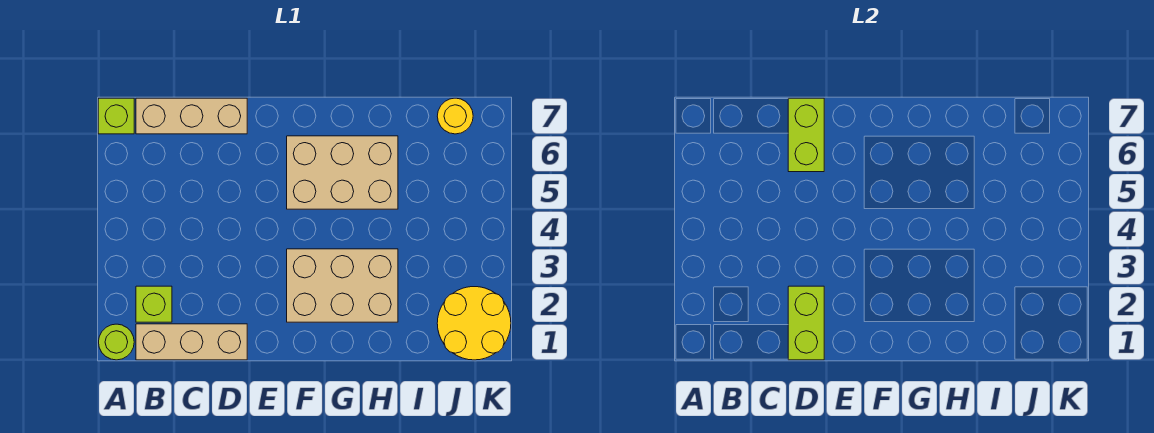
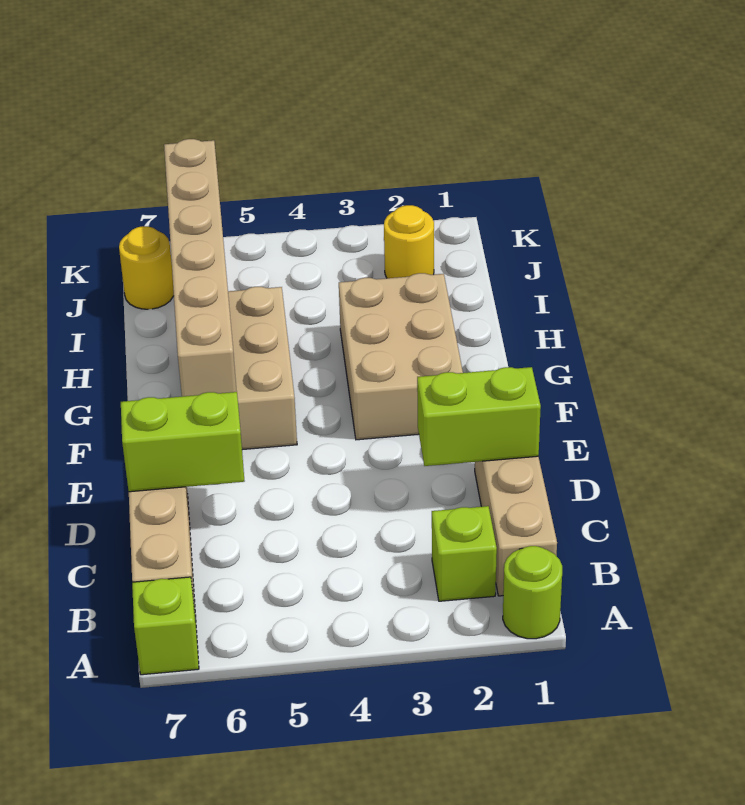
none -> tan 1x6 brick [164,139,237,397]
yellow 2x2 round brick [437,287,511,360] -> yellow 1x1 round brick [384,205,434,278]

